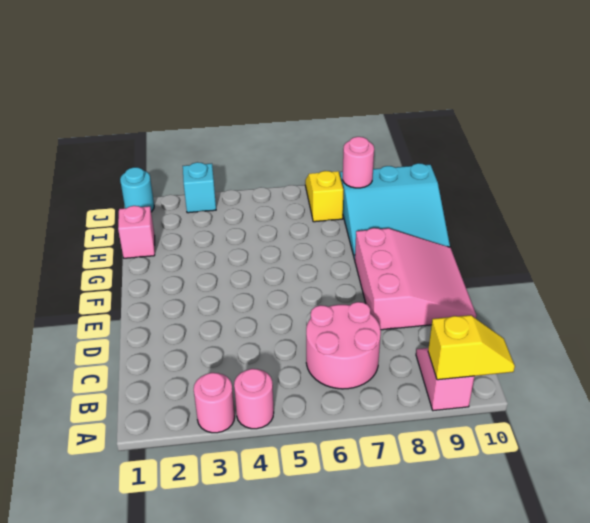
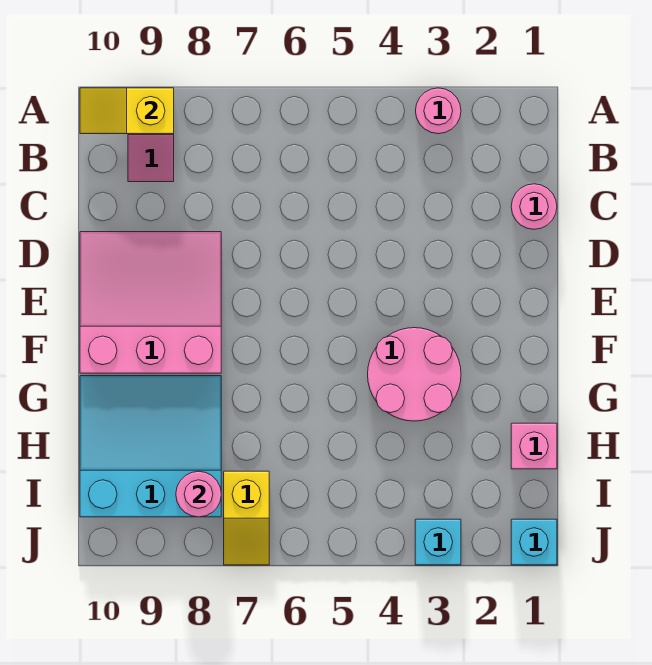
pink 1x1 round brick [234,369,274,429] -> pink 1x1 round brick moved to [511,184,557,229]
pink 2x2 round brick [306,302,381,389] -> pink 2x2 round brick moved to [368,328,461,421]
pink 3x3 slope [355,228,476,330] -> pink 3x3 slope turned to [80,232,221,373]
cyan 1x1 round brick [120,167,154,212] -> cyan 1x1 brick [511,519,557,565]

